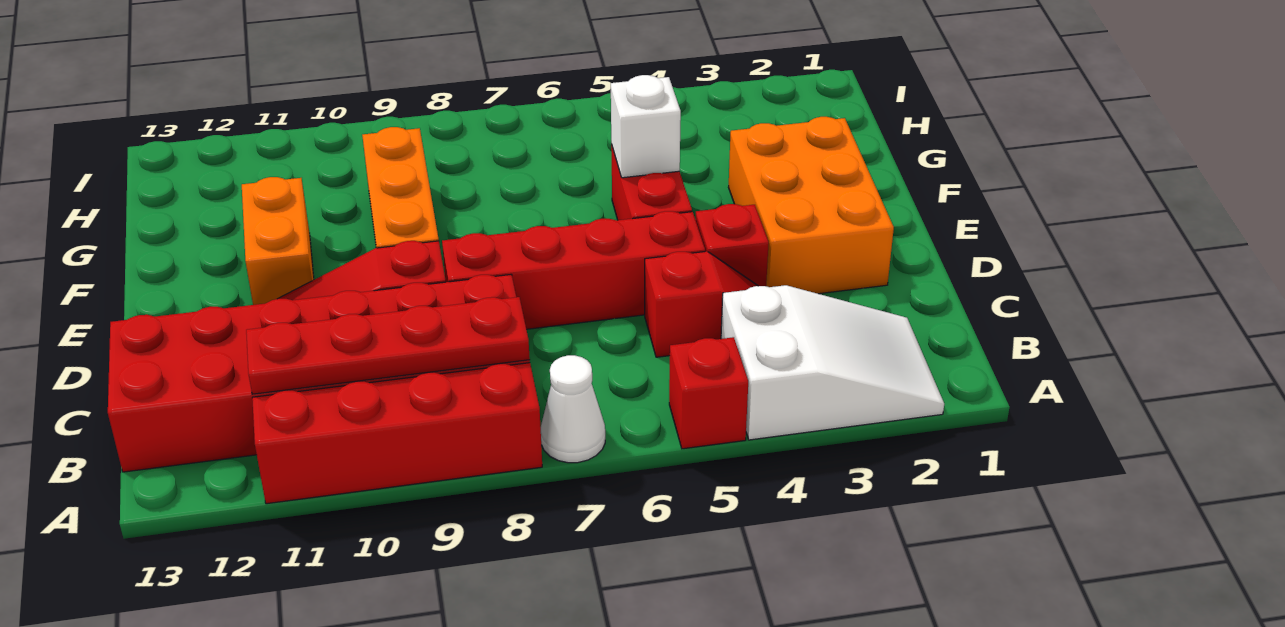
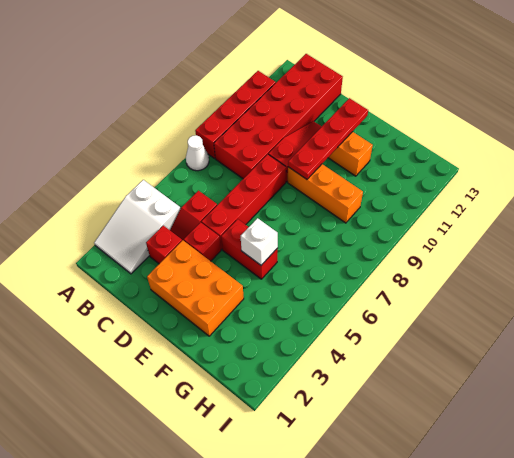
red 1x1 brick [669,337,748,449] -> red 1x1 brick moved to [146,226,182,264]
red 1x4 plate [246,297,530,394] -> red 1x4 plate moved to [288,98,368,179]

